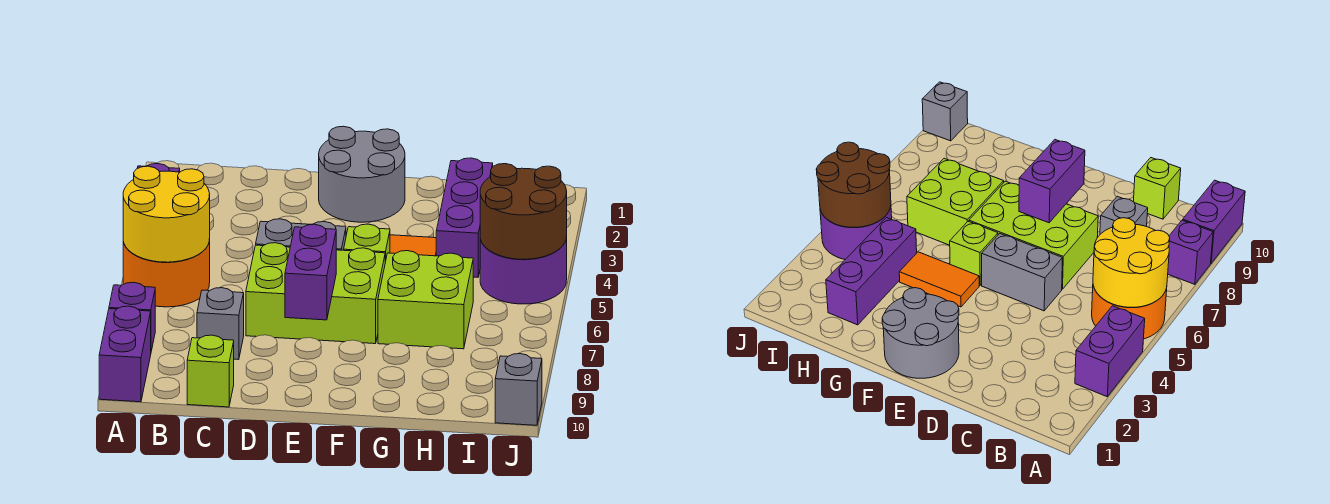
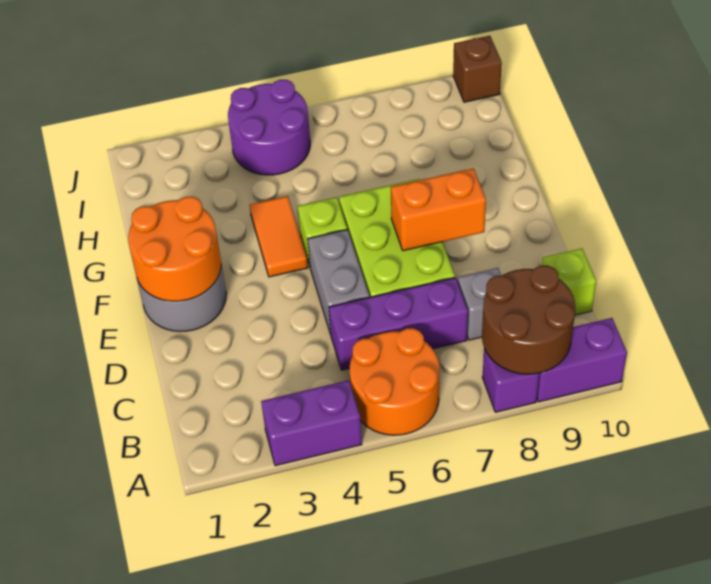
yellow 2x2 round brick [123,166,210,262] -> none
none -> orange 2x2 round brick [128,197,221,301]
purple 1x2 brick [285,224,336,320] -> orange 1x2 brick [391,168,486,251]
lime 2x2 brick [378,251,473,349] -> none
purple 1x3 brick [436,158,493,277] -> purple 1x3 brick moved to [329,278,468,370]
brown 2x2 round brick [480,164,567,259] -> brown 2x2 round brick moved to [482,265,575,374]
grey 1x1 brick [495,354,542,425] -> brown 1x1 brick [453,36,502,102]

